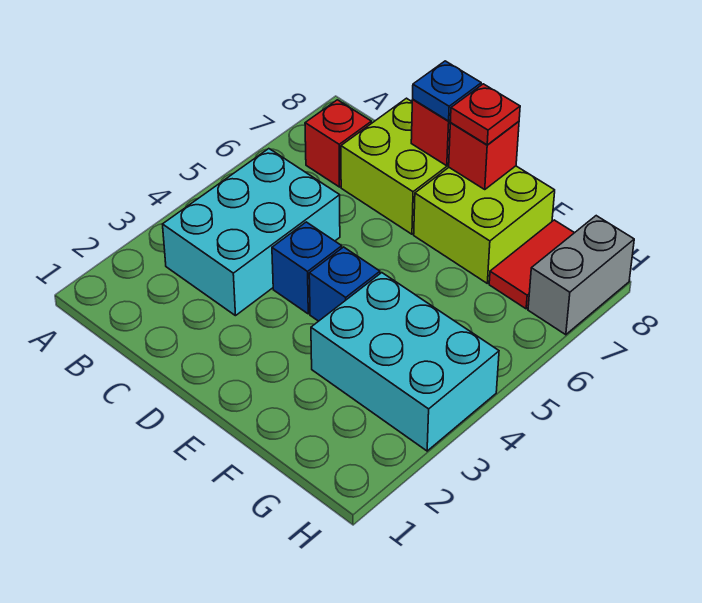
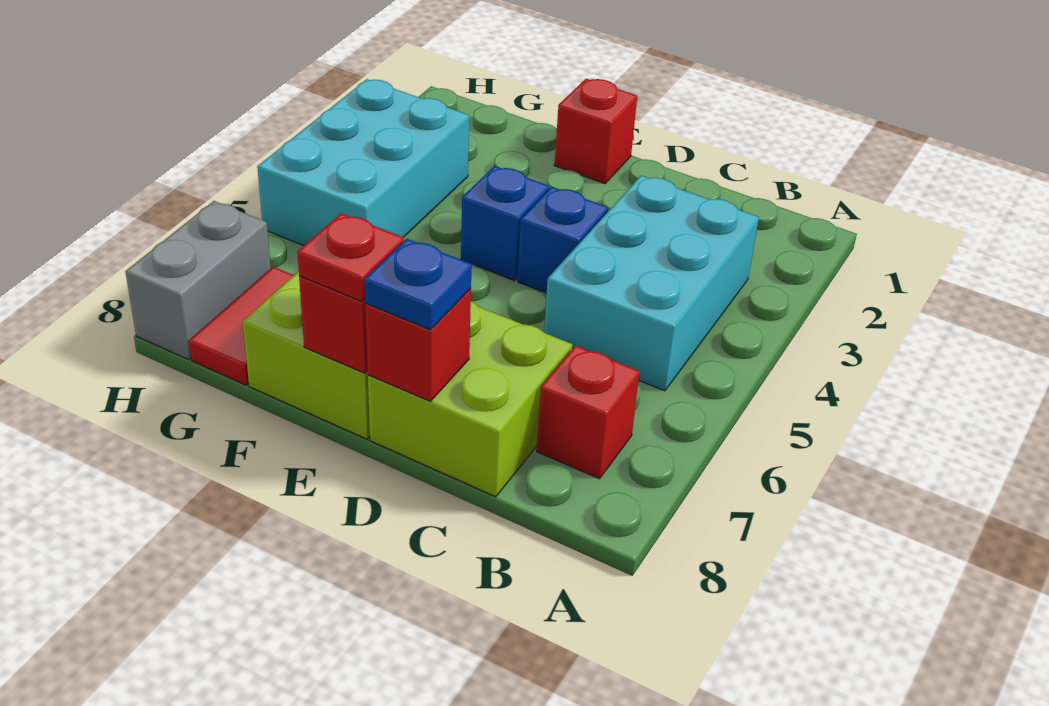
none -> red 1x1 brick [554,79,637,184]
cyan 2x3 brick [311,273,499,451] -> cyan 2x3 brick turned to [257,79,469,246]

